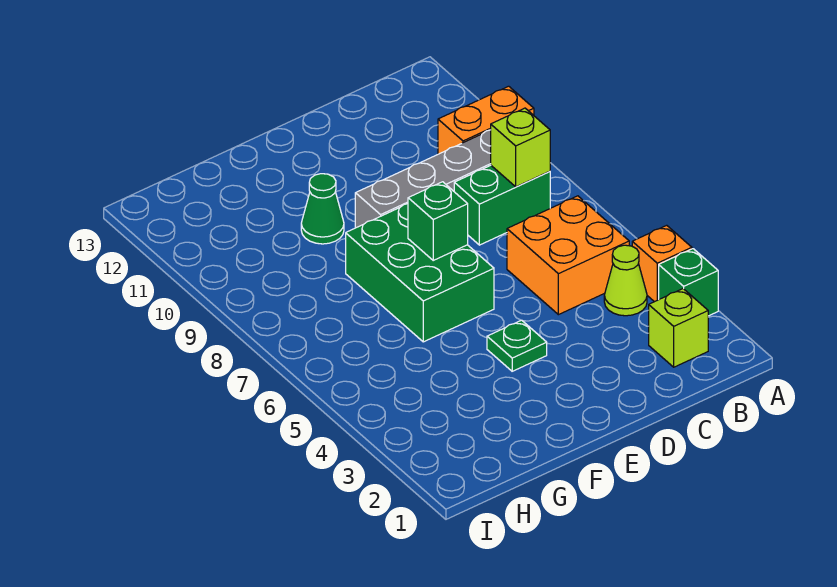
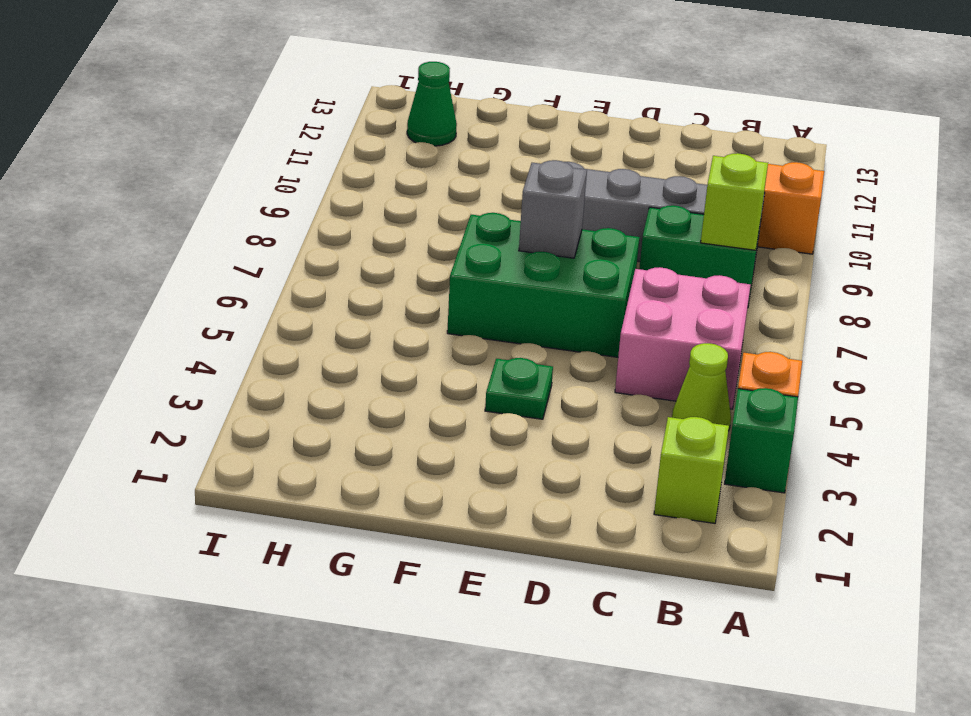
orange 2x2 brick [507,196,629,315] -> pink 2x2 brick [615,267,751,409]
green 2x3 brick [346,204,494,342] -> green 2x3 brick turned to [447,213,640,357]
green 1x1 brick [408,182,468,260] -> grey 1x1 brick [519,160,587,258]
green 1x1 cone [301,174,344,244] -> green 1x1 cone moved to [407,62,457,146]

